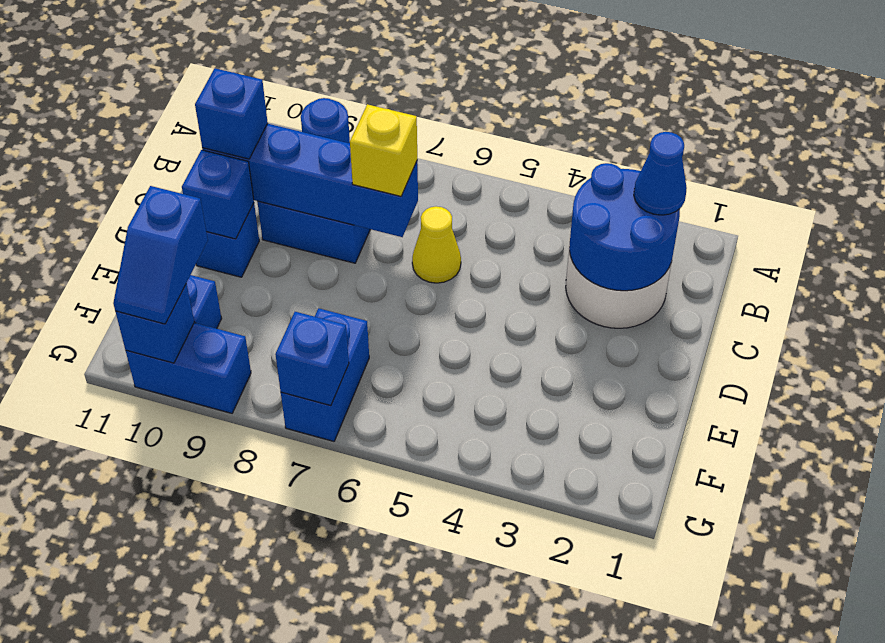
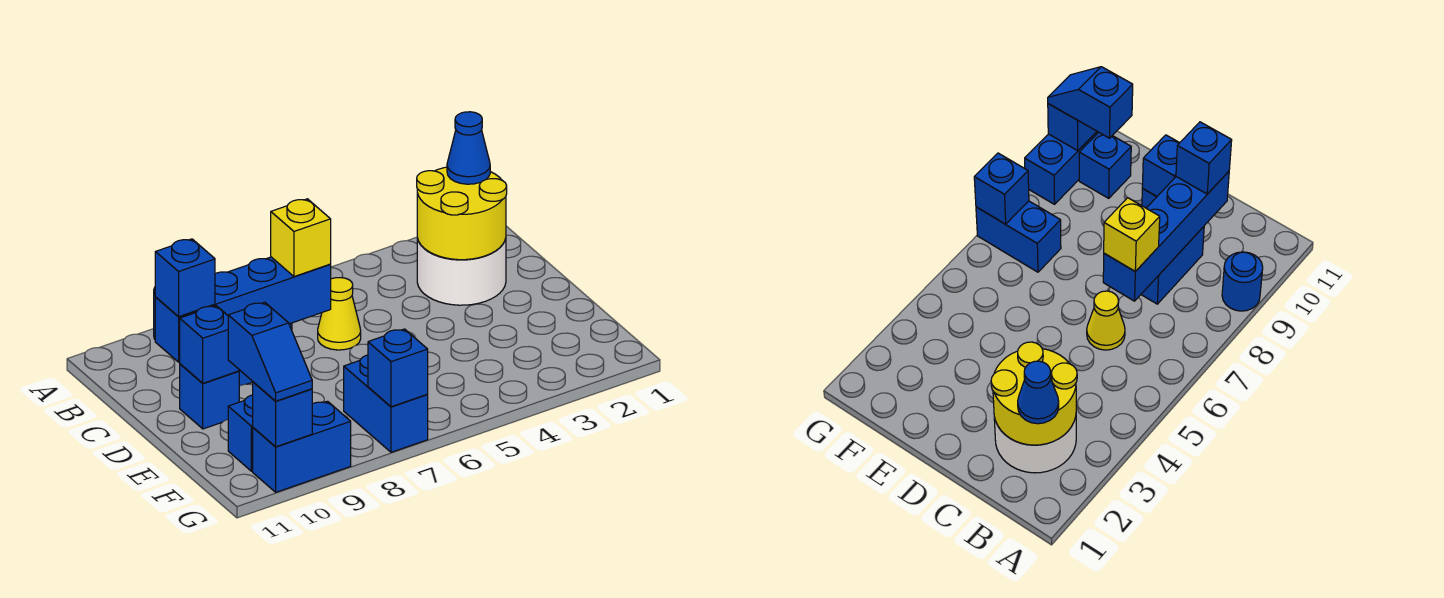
blue 2x2 round brick [569,163,680,291] -> yellow 2x2 round brick [417,167,507,260]

